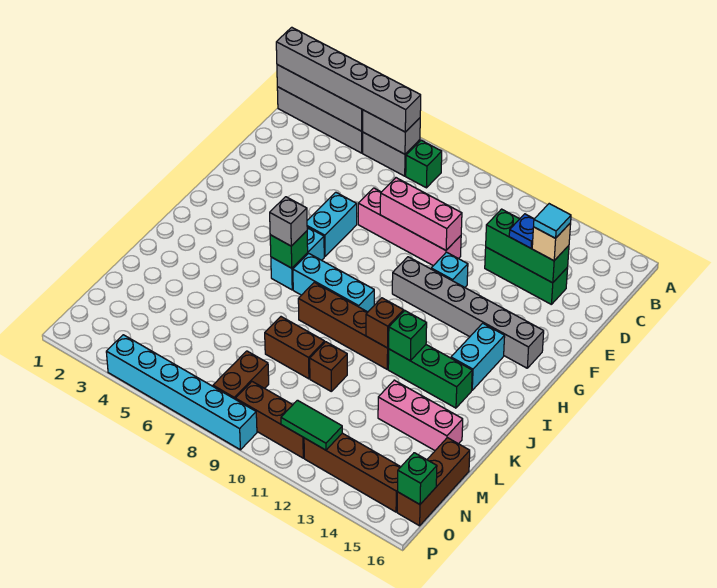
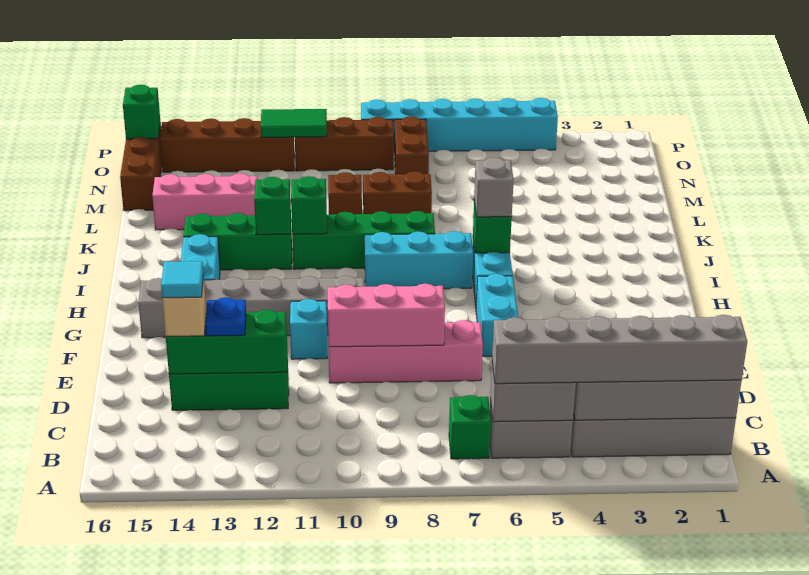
brown 1x4 brick [298,282,389,369] -> green 1x4 brick [292,211,435,269]
brown 1x1 brick [366,298,404,348] -> green 1x1 brick [291,176,327,234]

